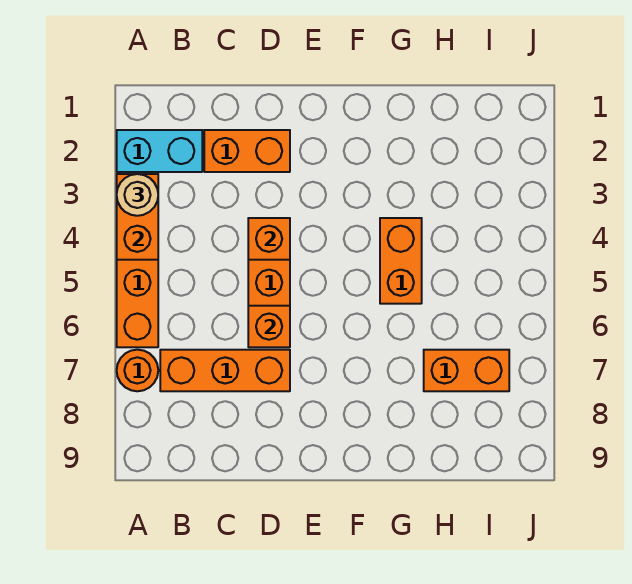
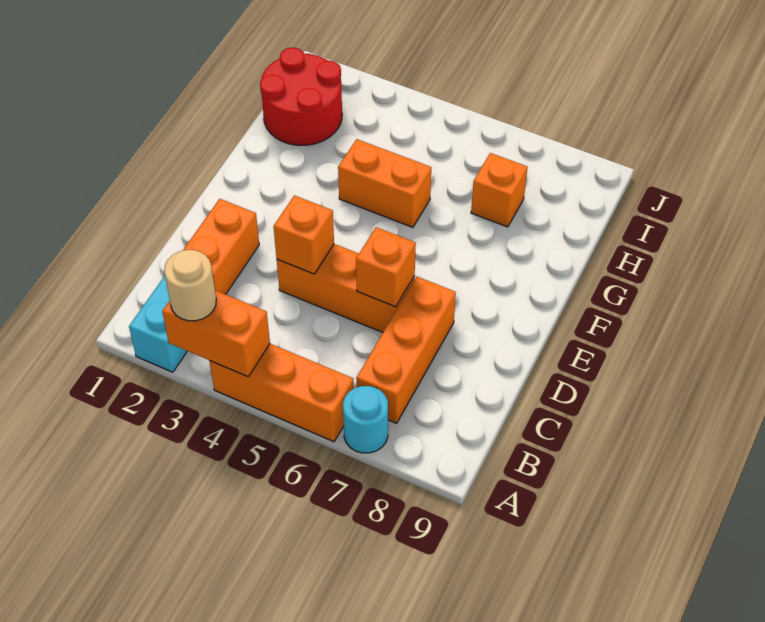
orange 1x1 round brick [117,350,158,391] -> cyan 1x1 round brick [343,386,388,453]
none -> red 2x2 round brick [260,48,342,145]
orange 1x2 brick [424,350,509,391] -> orange 1x1 brick [471,153,528,227]

